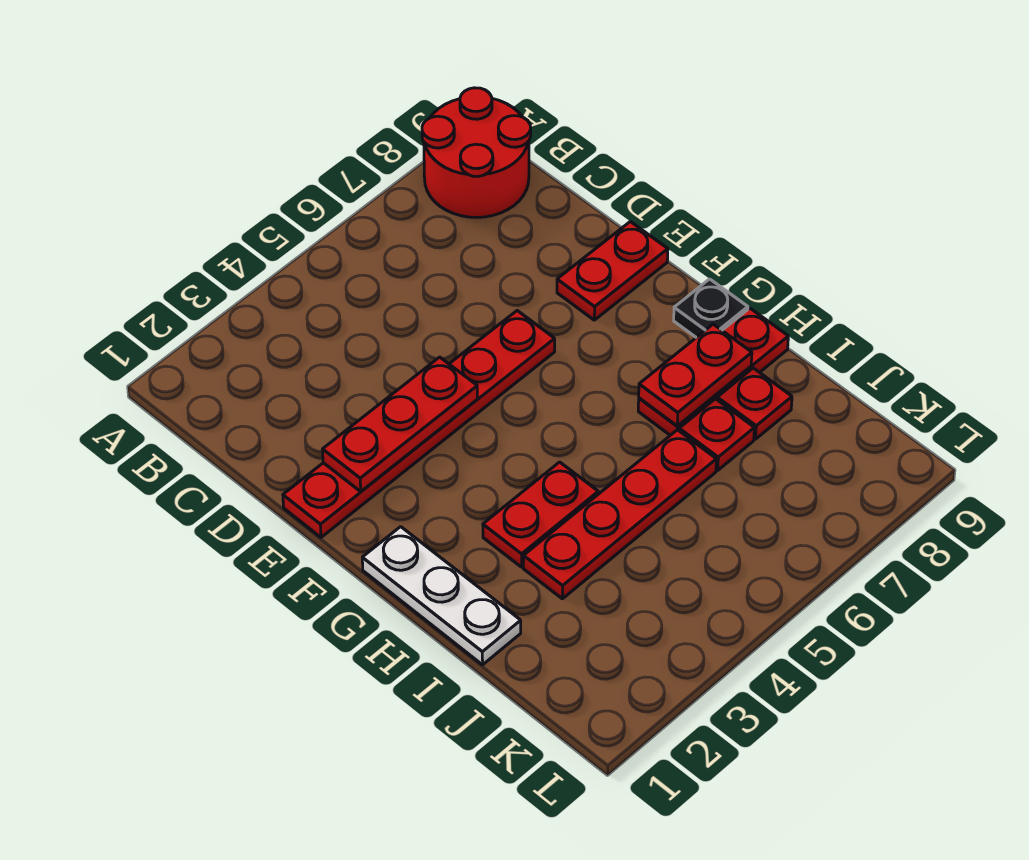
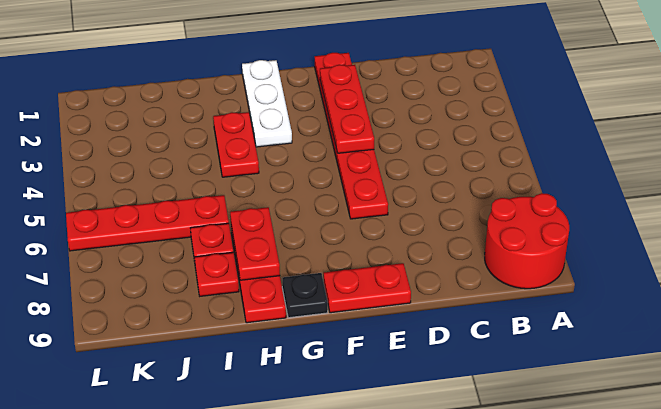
red 1x2 plate [557,222,668,320] -> red 1x2 plate turned to [324,263,411,313]
white 1x3 plate [362,527,521,665] -> white 1x3 plate turned to [242,60,292,147]
red 1x4 plate [523,430,716,599] -> red 1x4 plate turned to [66,195,229,251]

